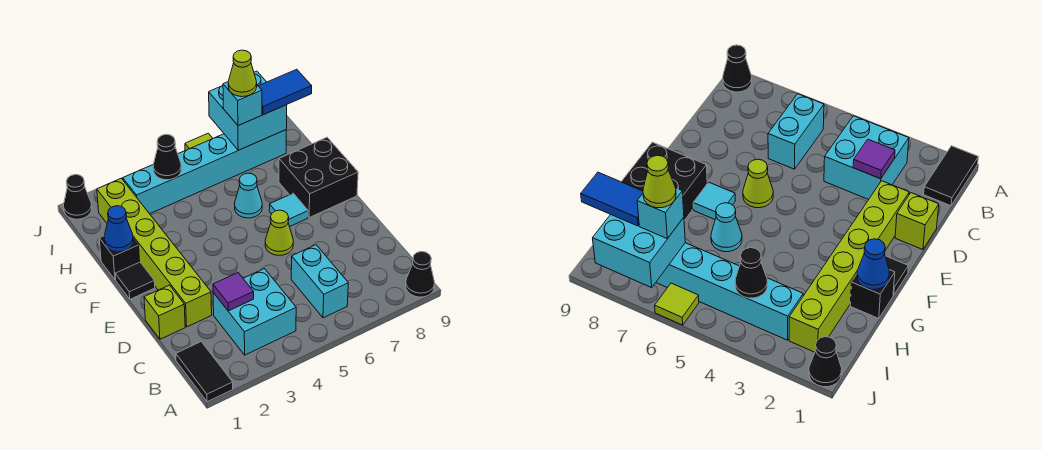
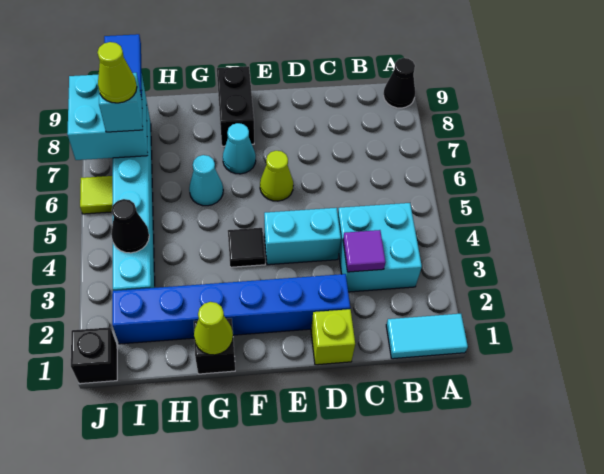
black 1x2 tile [176,342,233,402] -> cyan 1x2 tile [386,314,468,359]
cyan 1x2 brick [291,245,348,318] -> cyan 1x2 brick moved to [264,208,341,265]
lime 1x6 brick [97,178,212,327] -> blue 1x6 brick [112,274,350,344]
black 1x1 tile [115,262,155,299] -> black 1x1 tile moved to [228,228,265,267]
cyan 1x1 tile [269,193,308,227] -> cyan 1x1 cone [223,123,256,174]
black 2x2 brick [279,137,358,218] -> black 1x2 brick [217,66,254,146]
blue 1x1 cone [104,206,133,252] -> lime 1x1 cone [194,302,233,355]
black 1x1 cone [64,175,92,219] -> black 1x1 brick [71,327,117,384]

